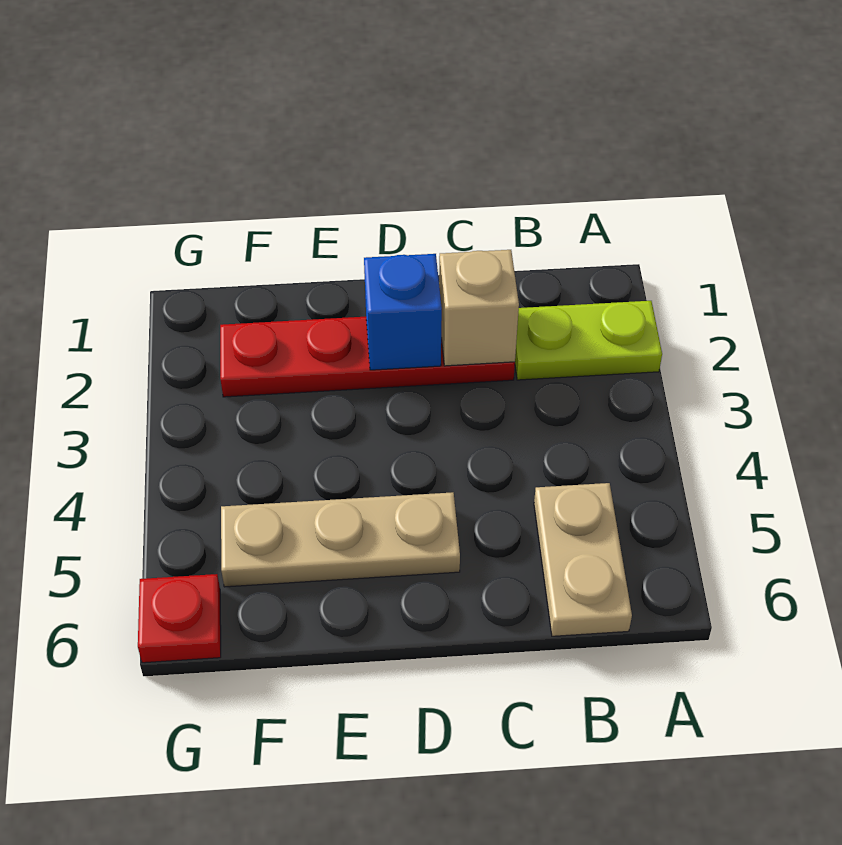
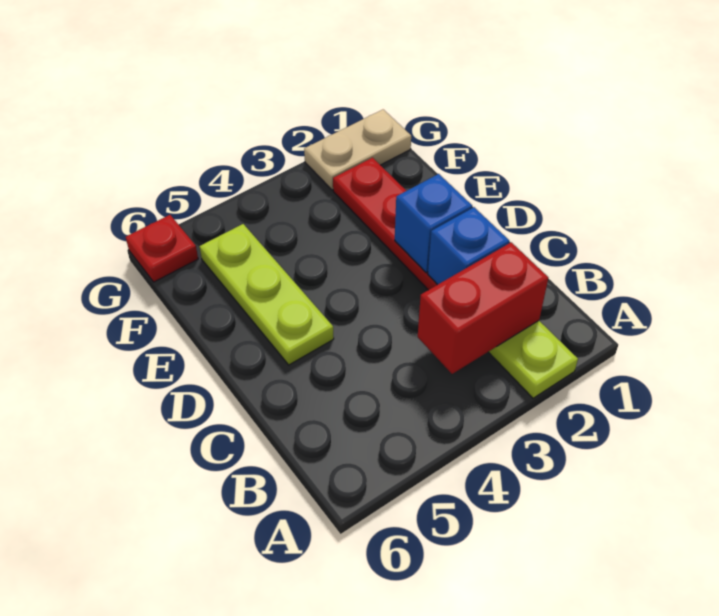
none -> red 1x2 brick [418,242,548,374]
tan 1x2 plate [534,483,632,636] -> tan 1x2 plate moved to [304,109,411,190]
tan 1x1 brick [439,250,519,366] -> blue 1x1 brick [428,207,509,285]
tan 1x3 plate [221,492,460,587] -> lime 1x3 plate [200,224,334,365]

